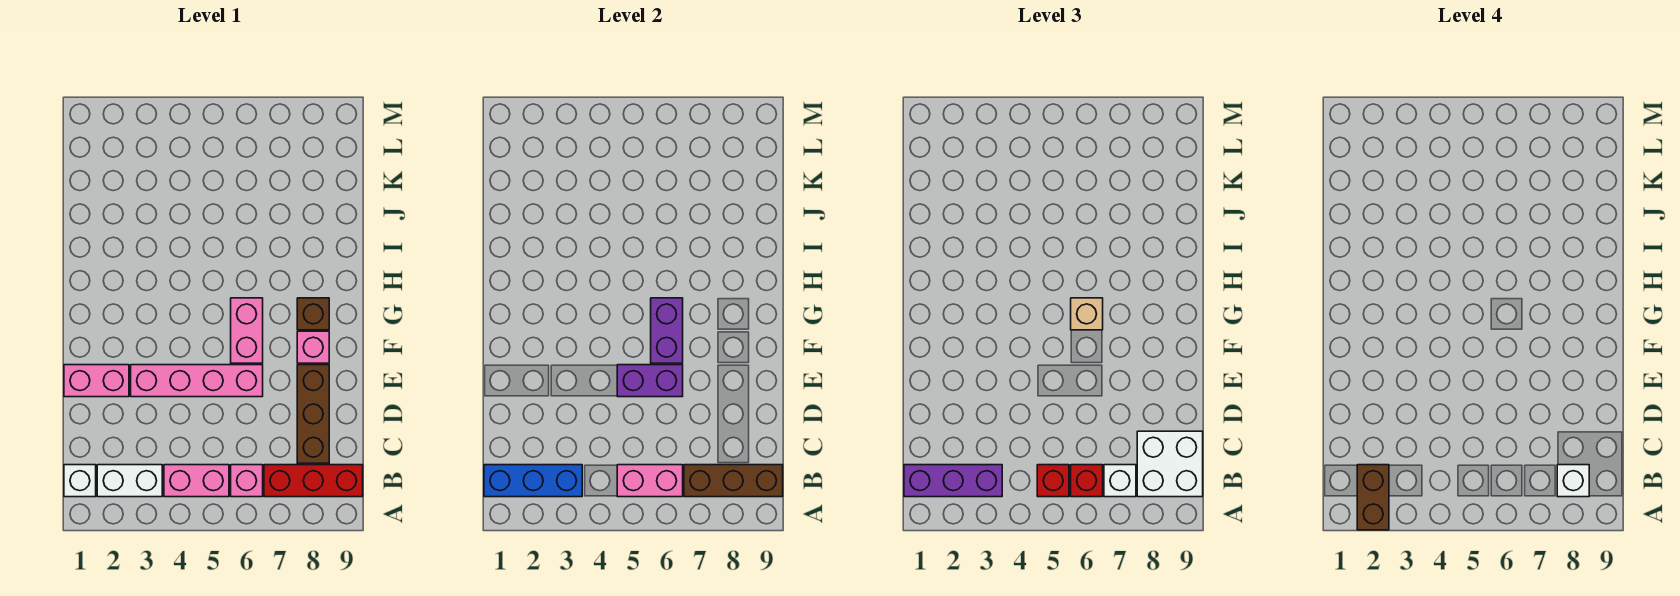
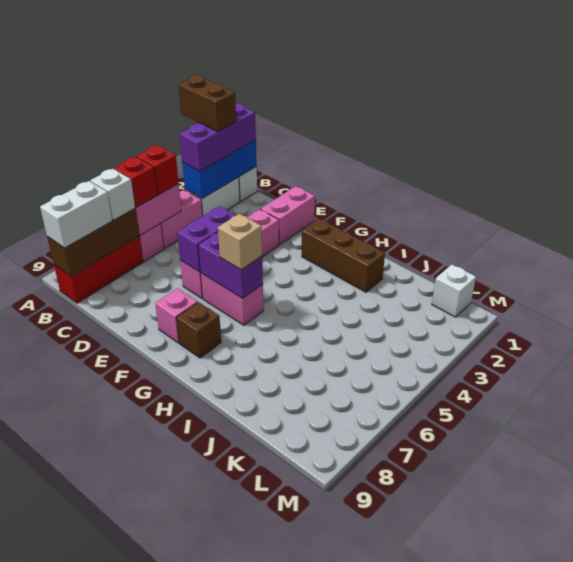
white 2x2 brick [1137,431,1203,497] -> white 1x2 brick [40,181,112,248]
white 1x1 brick [1557,465,1589,497] -> white 1x1 brick moved to [432,265,476,317]
brown 1x3 brick [297,365,329,463] -> brown 1x3 brick moved to [302,219,385,292]

